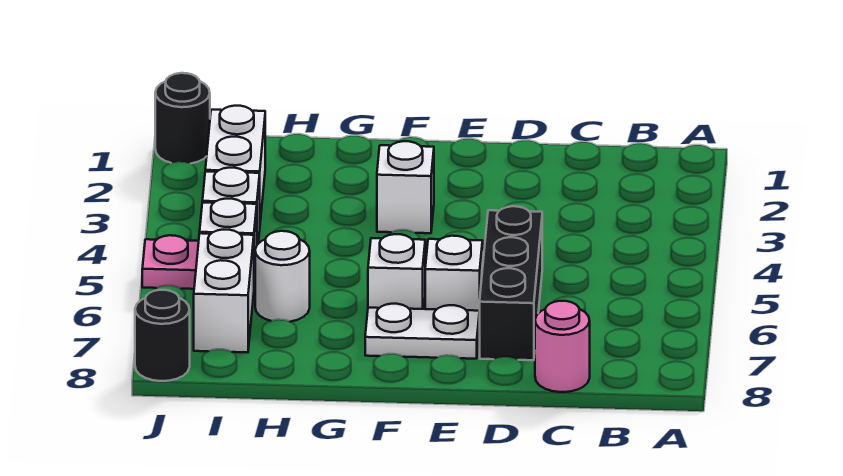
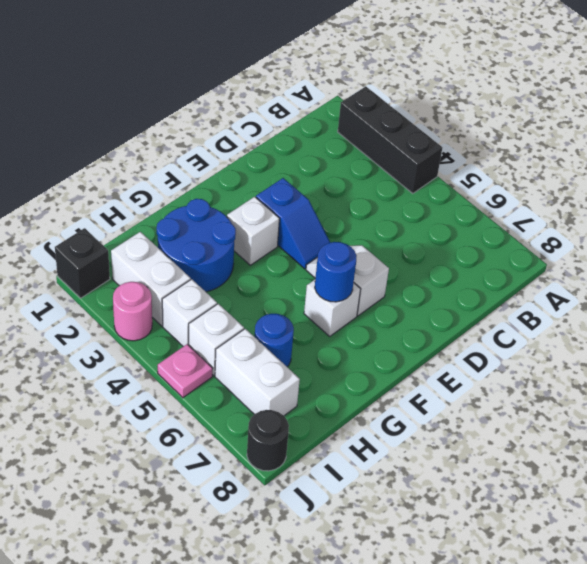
pink 1x1 round brick [535,301,590,392] -> pink 1x1 round brick moved to [113,282,152,341]
black 1x3 brick [480,206,542,360] -> black 1x3 brick moved to [338,86,442,194]
none -> blue 1x2 slope [256,178,330,269]
white 1x2 plate [365,304,480,359] -> none
none -> blue 1x1 round brick [315,242,356,302]
none -> blue 2x2 round brick [157,199,236,292]
white 1x1 round brick [255,231,310,322] -> blue 1x1 round brick [255,314,294,367]
black 1x1 round brick [155,73,210,164] -> black 1x1 brick [55,228,110,298]

